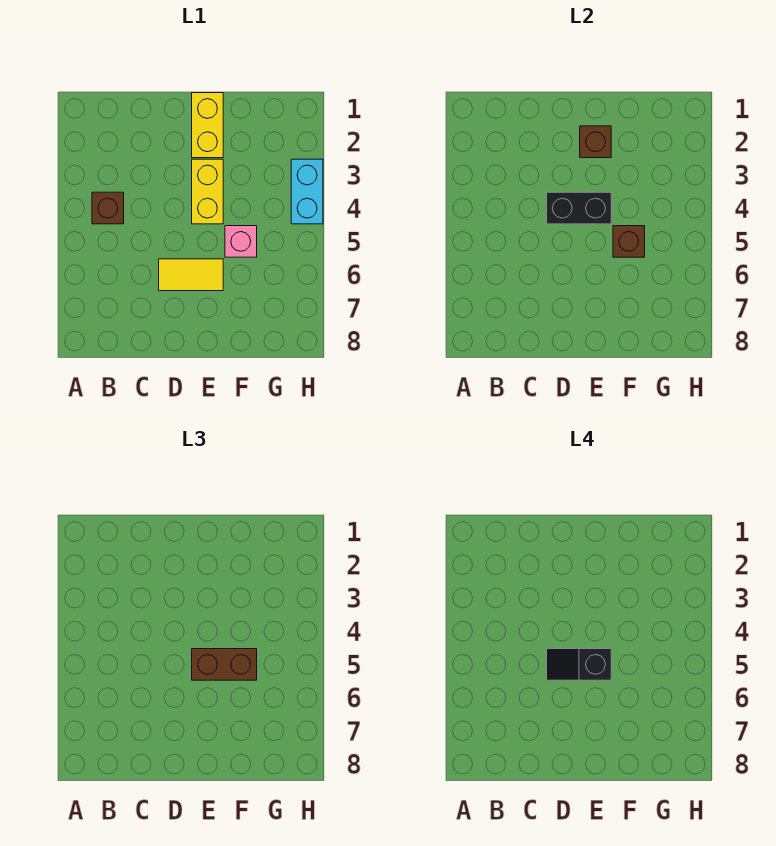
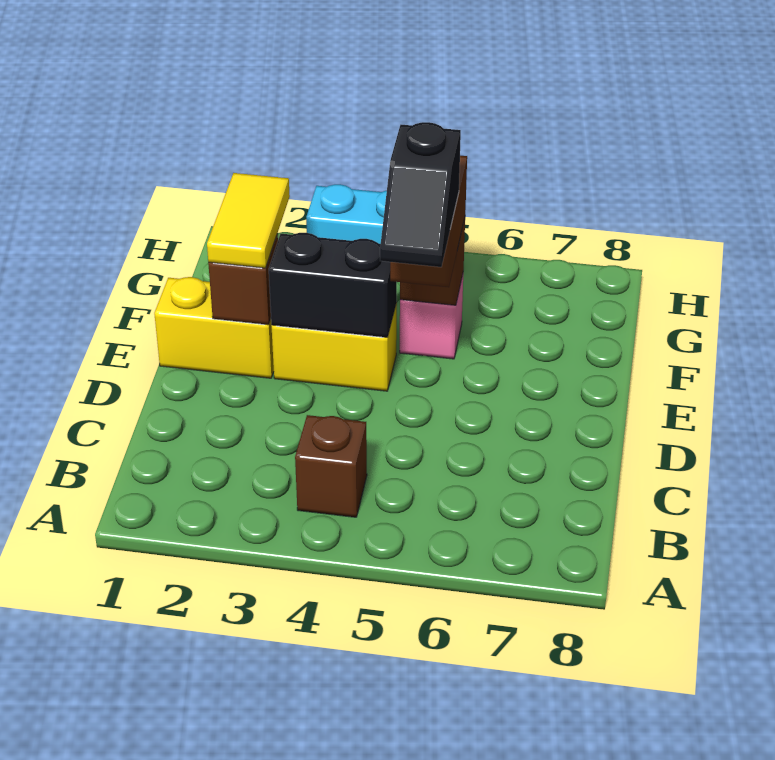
black 1x2 brick [547,192,611,224] -> black 1x2 brick turned to [269,233,397,337]
yellow 1x2 tile [159,259,223,291] -> yellow 1x2 tile moved to [207,173,290,268]

